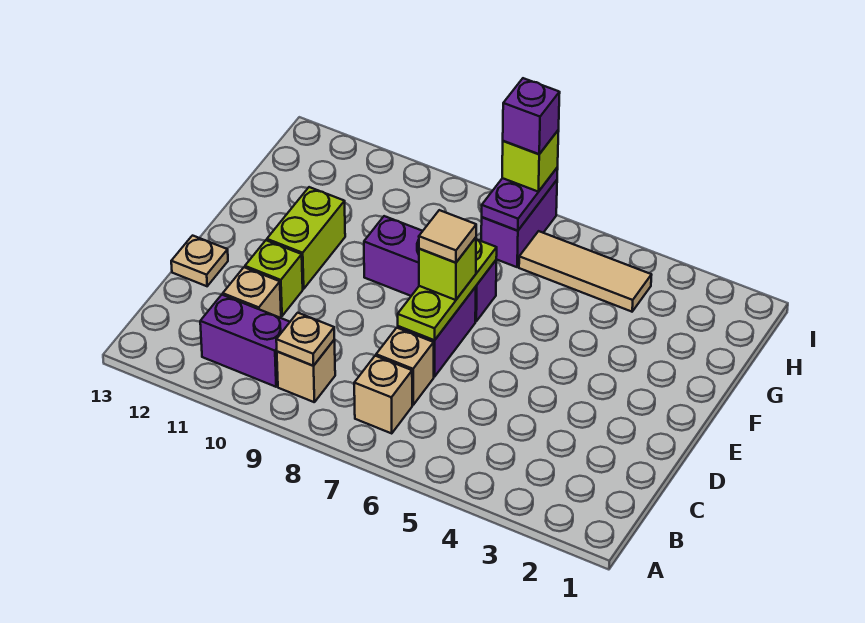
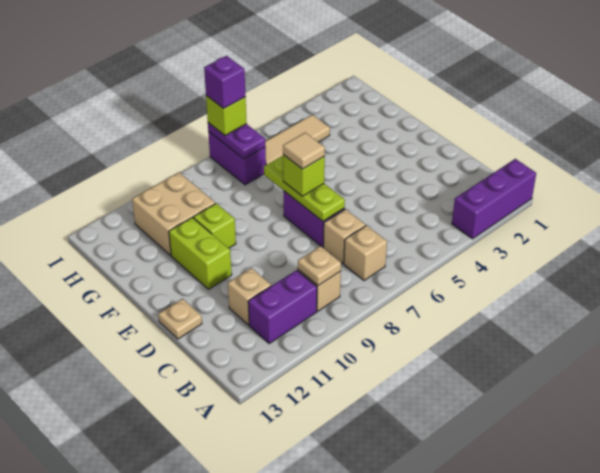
lime 1x1 brick [245,240,303,316] -> lime 1x1 brick moved to [193,203,236,248]
purple 1x3 brick [364,216,496,321] -> purple 1x3 brick moved to [452,159,536,239]
none -> tan 2x2 brick [132,172,215,256]

